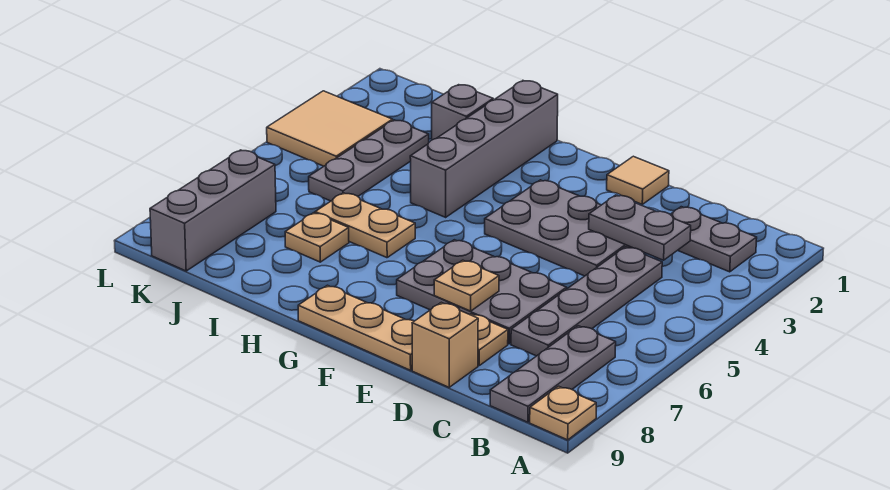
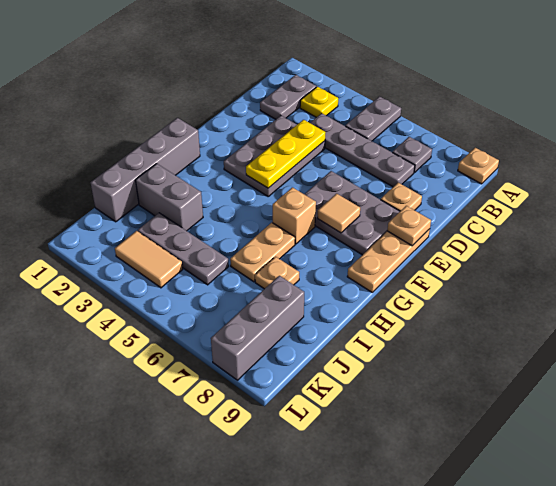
none -> yellow 1x1 plate [300,87,338,117]
grey 1x3 plate [490,326,616,422] -> grey 1x1 plate [392,137,432,172]
grey 1x2 plate [589,195,691,260] -> grey 1x2 plate moved to [345,97,401,141]
none -> yellow 1x3 plate [246,120,325,188]
grey 2x3 plate [397,240,567,344] -> grey 2x3 plate turned to [304,171,400,255]
tan 1x1 brick [412,302,478,387] -> tan 1x1 brick moved to [273,187,316,244]
tan 1x1 tile [607,156,669,204] -> tan 1x1 tile moved to [317,194,360,233]
tan 1x1 plate [434,260,499,311] -> tan 1x1 plate moved to [387,206,431,246]
grey 1x4 brick [410,81,558,217] -> grey 1x4 brick turned to [91,118,200,222]
grey 1x1 brick [432,85,493,140] -> grey 1x2 brick [136,164,203,231]
tan 2x2 tile [267,91,393,166] -> tan 1x2 tile [115,231,183,288]
grey 1x3 brick [150,150,276,271] -> grey 1x3 brick turned to [211,276,304,380]

